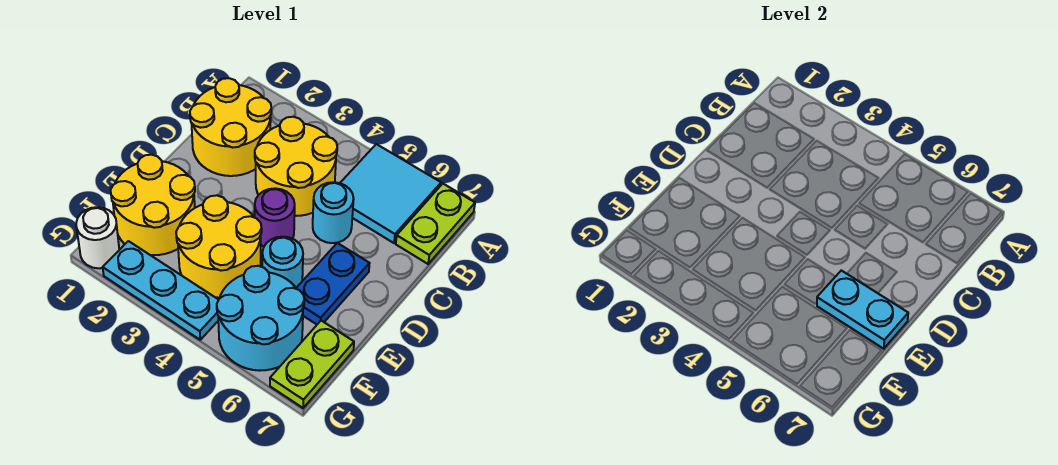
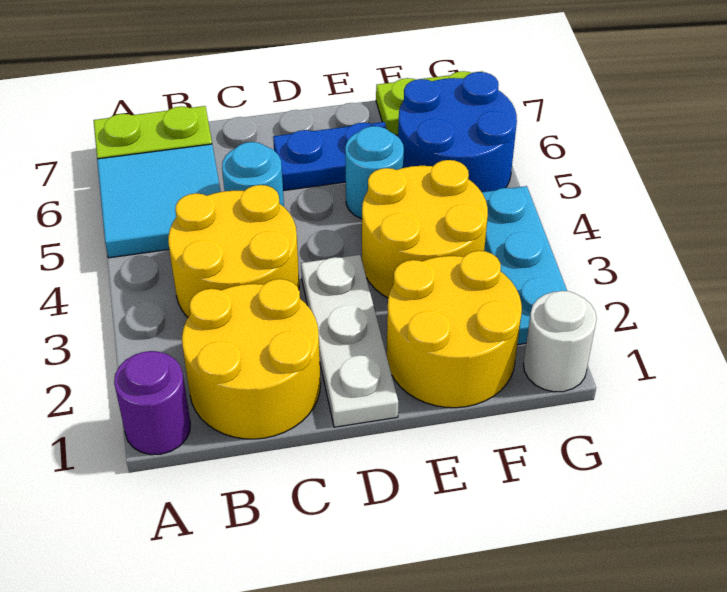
none -> white 1x3 plate [301,255,398,427]
purple 1x1 round brick [255,188,295,247] -> purple 1x1 round brick moved to [114,351,190,455]
cyan 1x2 plate [817,270,908,349] -> none
cyan 2x2 round brick [217,266,304,371] -> blue 2x2 round brick [398,72,517,192]

